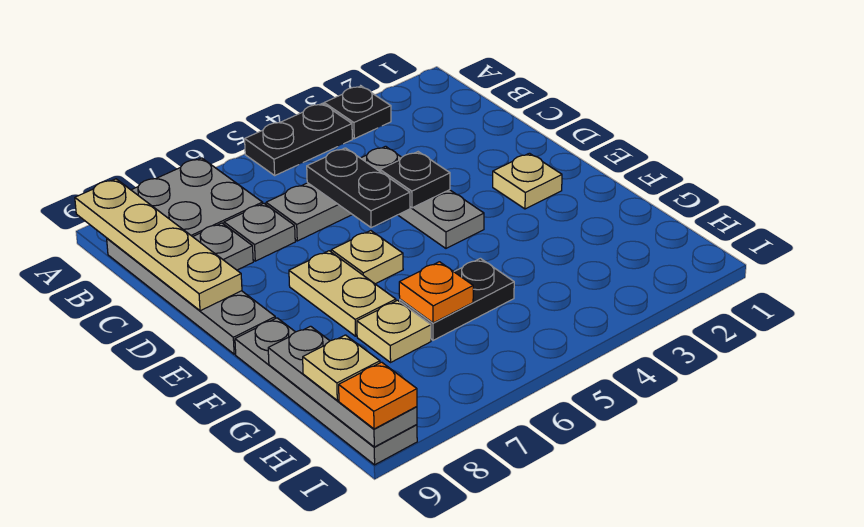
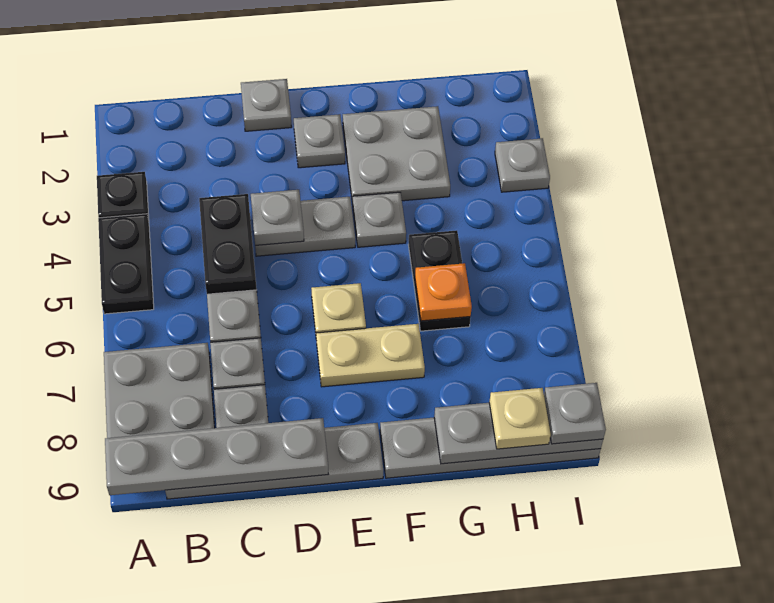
tan 1x4 plate [75,179,242,311] -> grey 1x4 plate [105,418,328,495]
black 1x2 plate [307,148,410,228] -> black 1x2 plate turned to [199,194,257,294]
none -> grey 1x1 plate [241,79,292,131]
black 1x1 plate [380,152,450,208] -> grey 1x1 plate [251,190,304,246]
tan 1x1 plate [493,153,562,209] -> grey 1x1 plate [294,114,345,168]
none -> grey 2x2 plate [343,106,450,204]
none -> grey 1x1 plate [353,192,406,247]
tan 1x1 plate [357,300,431,362] -> none
none -> grey 1x1 plate [495,138,550,192]
orange 1x1 plate [339,362,417,429] -> grey 1x1 plate [544,383,606,444]

